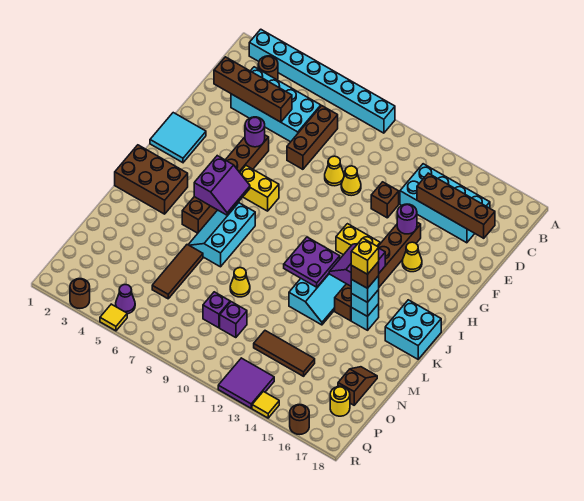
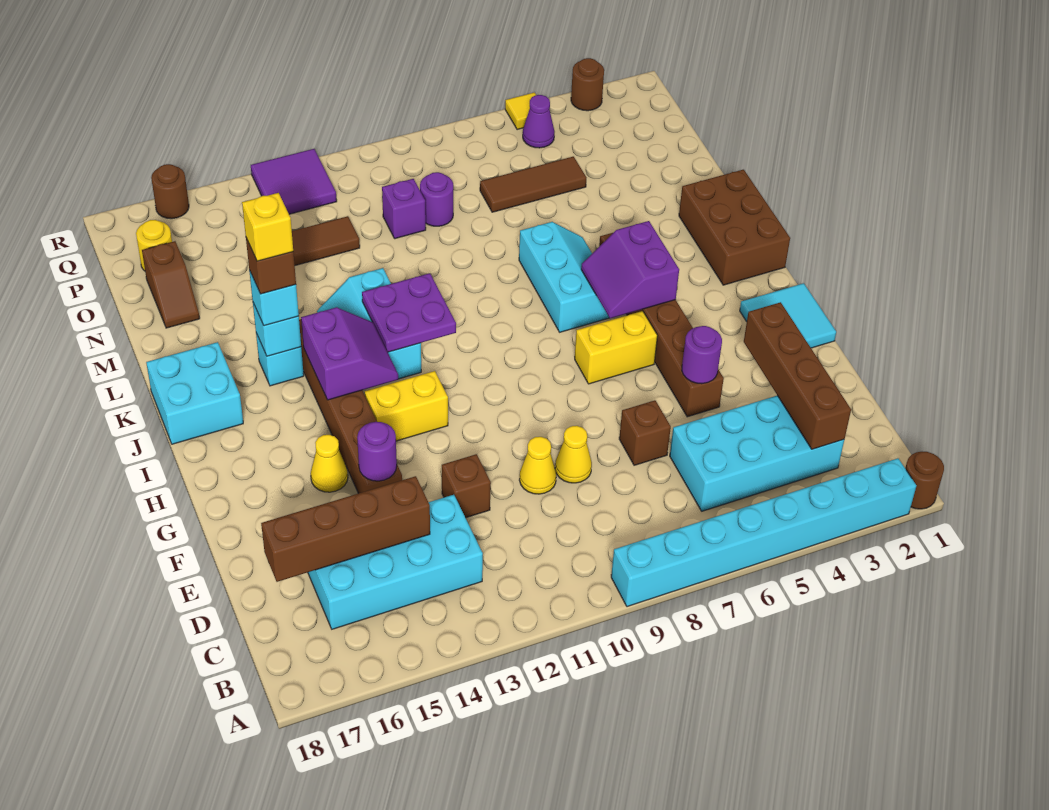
brown 1x1 round brick [258,56,278,80] -> brown 1x1 round brick moved to [905,452,944,509]
brown 1x3 brick [287,106,338,169] -> brown 1x1 brick [619,400,671,465]
brown 1x4 brick [214,57,292,122] -> brown 1x4 brick turned to [744,302,851,449]
brown 2x3 brick [115,145,188,214] -> brown 2x3 brick turned to [679,170,790,285]
brown 1x3 tile [152,245,203,299] -> brown 1x3 tile turned to [480,157,586,212]
yellow 1x1 cone [230,268,250,297] -> none
purple 1x1 brick [203,292,230,328] -> purple 1x1 round brick [420,172,453,226]
yellow 1x1 tile [252,391,279,418] -> none

